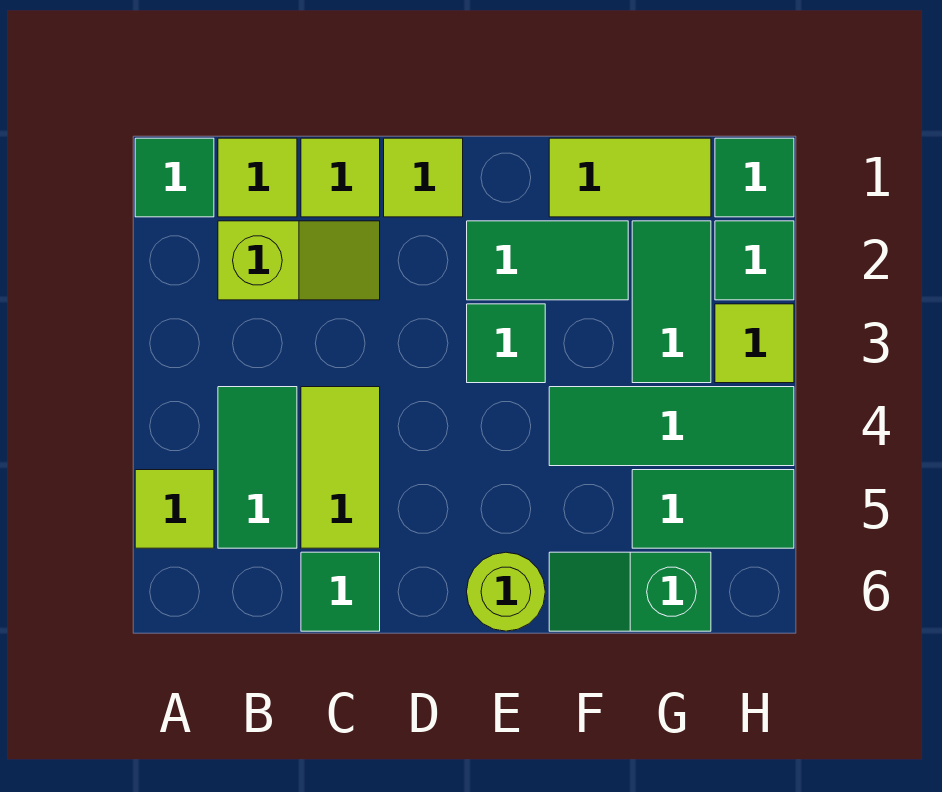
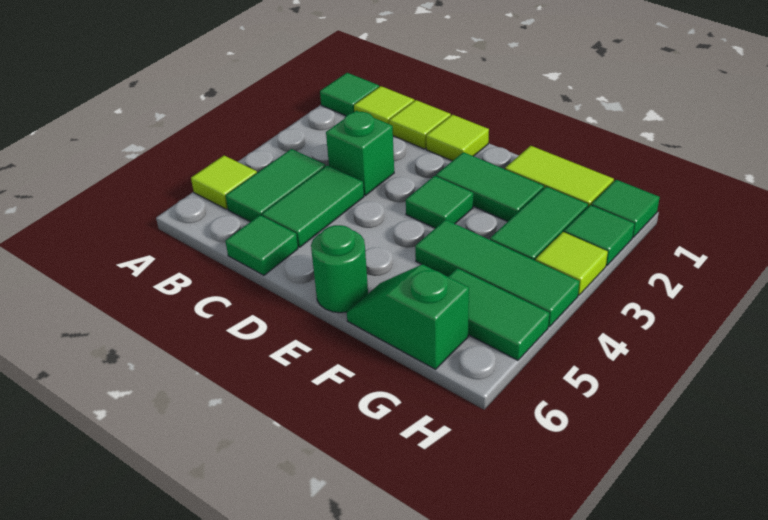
lime 1x2 slope [218,221,380,300] -> none
none -> green 1x1 brick [326,111,394,196]
lime 1x2 tile [301,387,380,548] -> green 1x2 tile [262,165,364,247]
lime 1x1 round brick [467,552,545,631] -> green 1x1 round brick [311,225,368,313]

